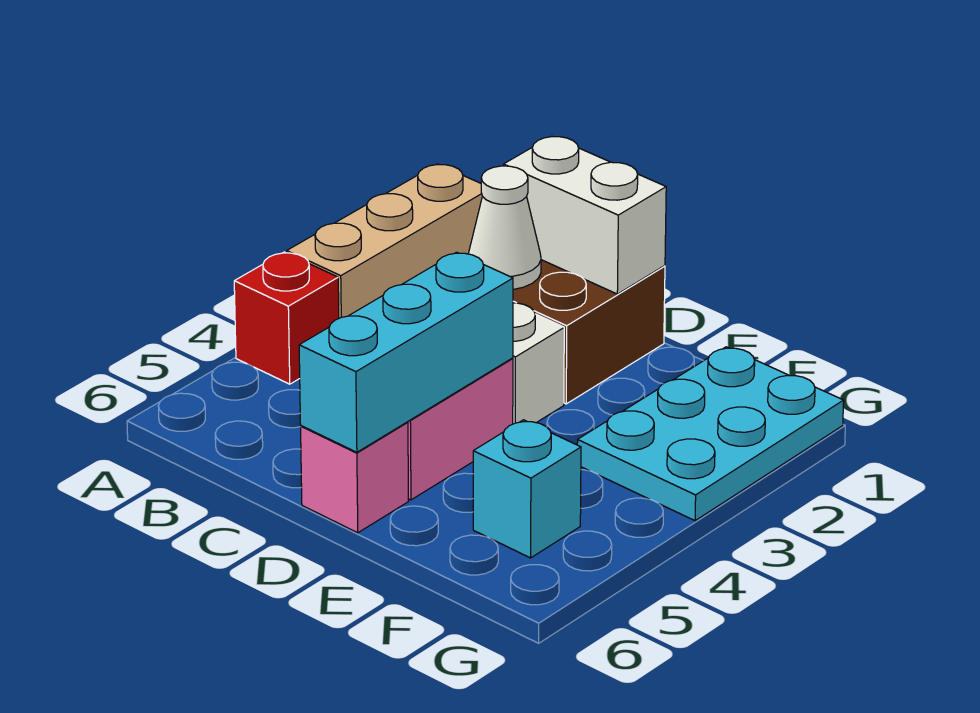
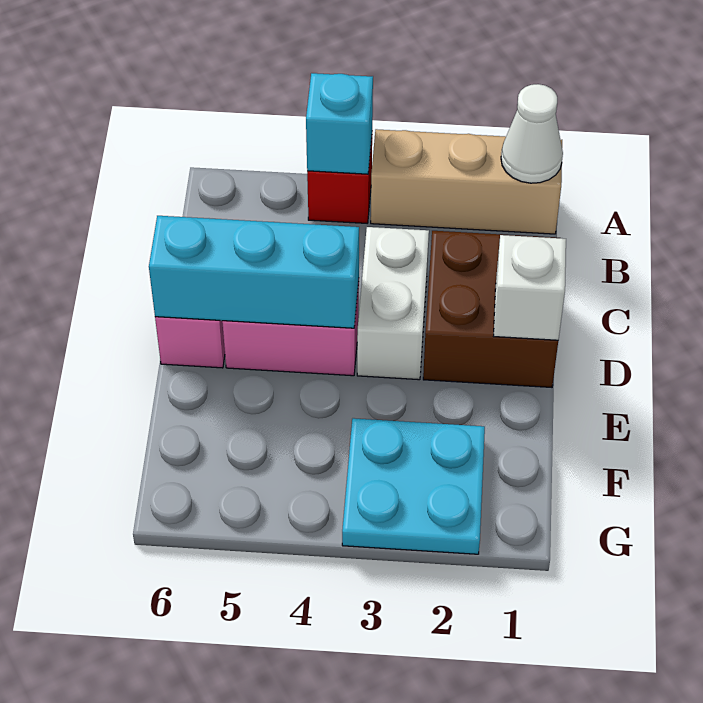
white 1x2 brick [504,136,666,294] -> white 1x1 brick [494,235,566,340]
white 1x1 cone [468,166,541,289] -> white 1x1 cone moved to [501,84,563,183]
cyan 2x3 plate [577,347,844,521] -> cyan 2x2 plate [342,418,485,554]
cyan 1x1 brick [473,420,581,558] -> cyan 1x1 brick moved to [306,73,373,174]

